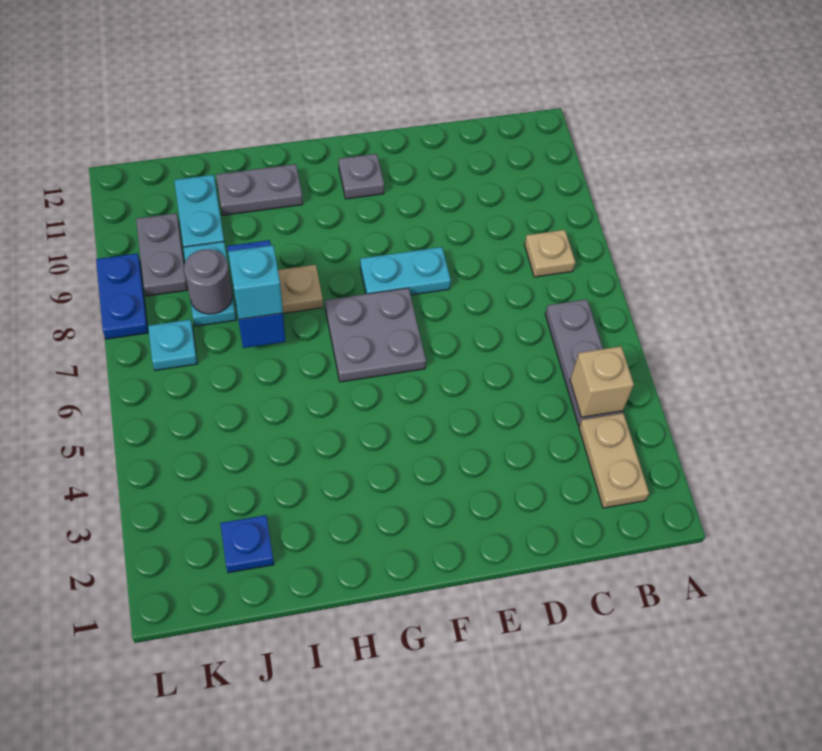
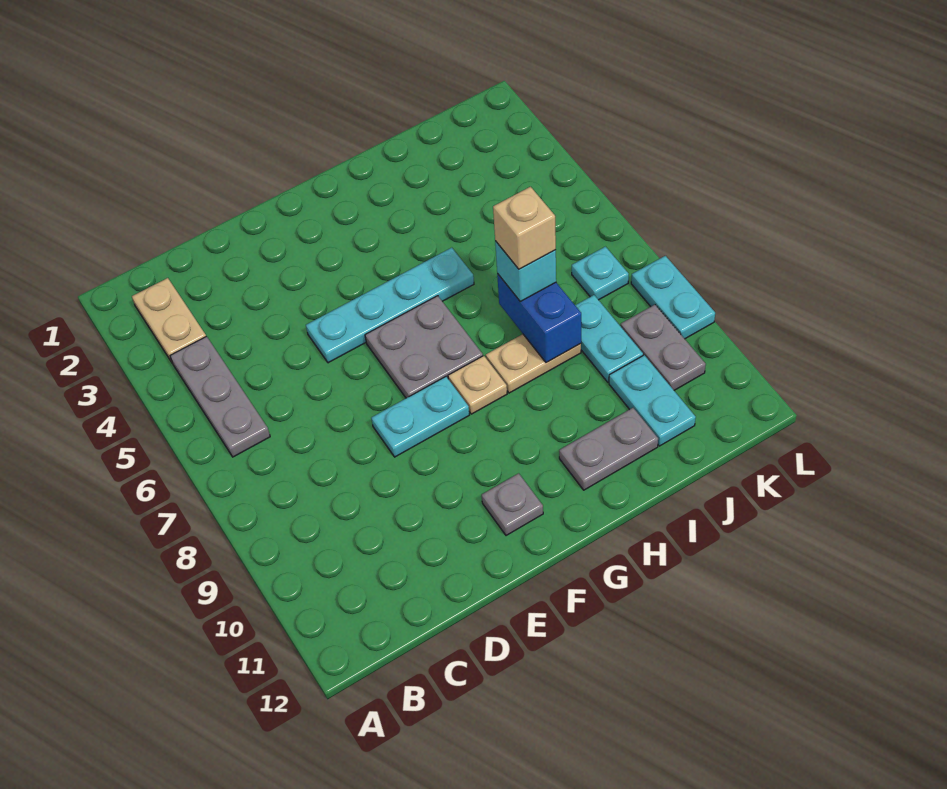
tan 1x1 brick [570,346,634,417] -> tan 1x1 brick moved to [493,187,556,269]
tan 1x1 plate [525,230,575,277] -> tan 1x1 plate moved to [448,356,507,414]
none -> cyan 1x4 plate [306,248,474,363]
blue 1x1 plate [220,515,274,573] -> none
grey 1x1 round brick [184,249,232,314] -> none
blue 1x2 plate [96,253,148,339] -> cyan 1x2 plate [631,256,715,339]

